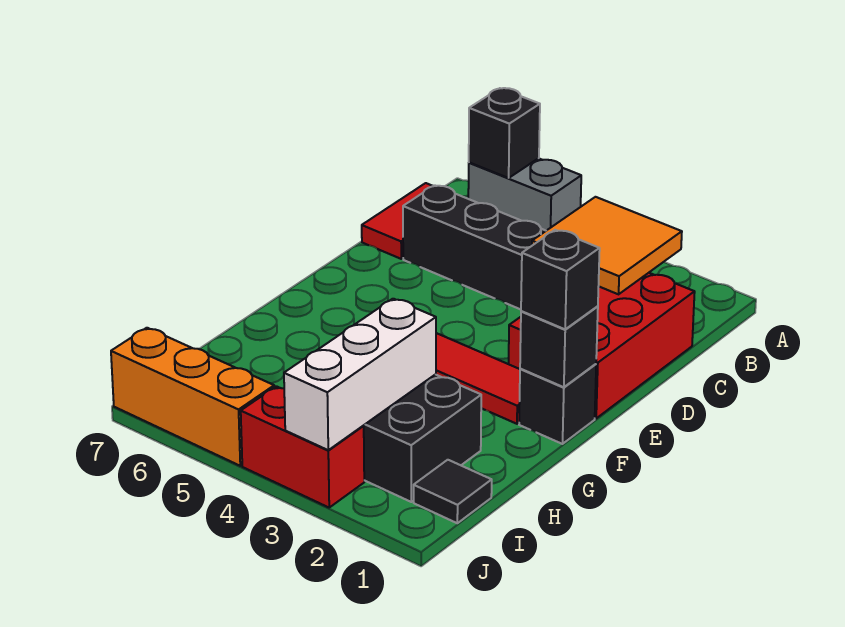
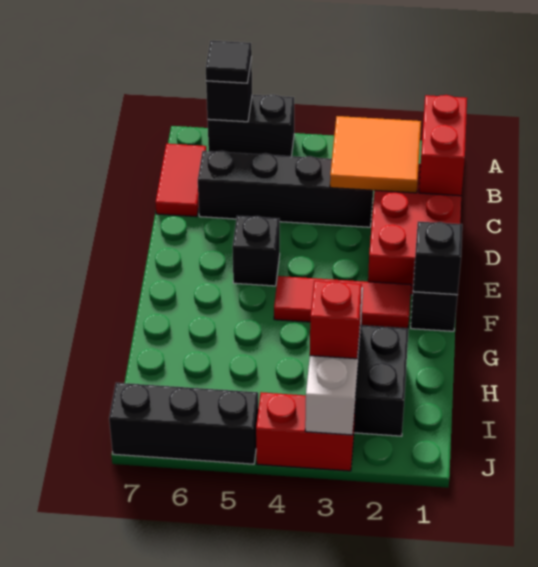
grey 1x2 brick [468,158,581,231] -> black 1x2 brick [208,94,294,156]
none -> red 1x2 brick [419,95,467,196]
black 1x1 brick [521,230,600,329] -> black 1x1 brick moved to [232,216,280,286]
black 1x1 tile [414,460,492,523] -> black 1x1 tile moved to [206,41,252,83]
none -> red 1x1 brick [310,281,362,359]
orange 1x3 brick [111,328,274,466] -> black 1x3 brick [109,383,258,464]

